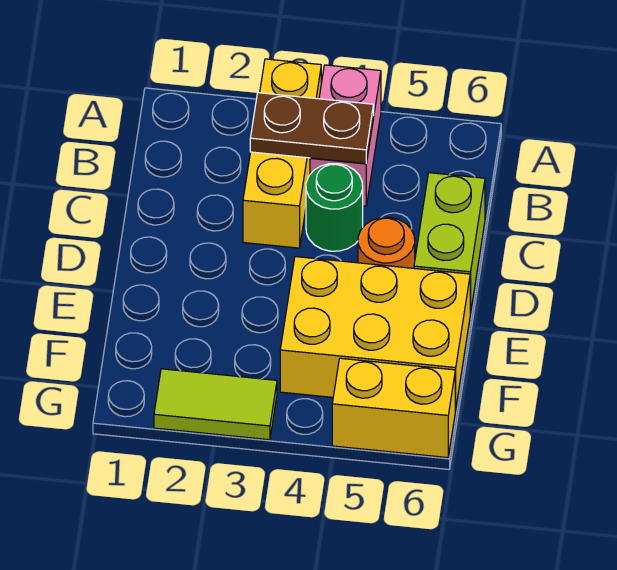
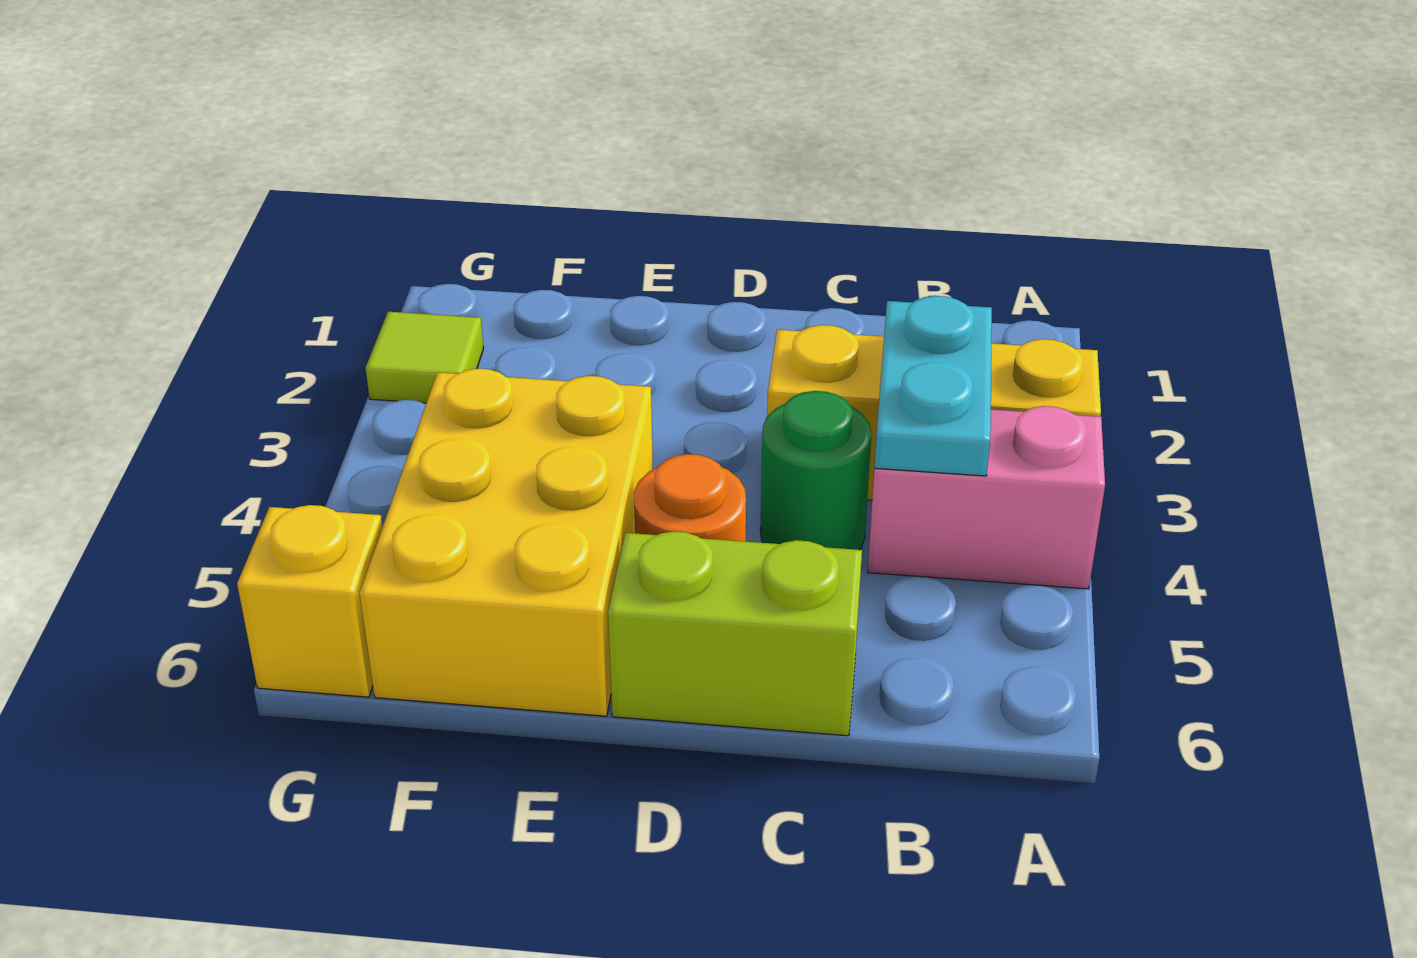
brown 1x2 plate [250,93,374,164] -> cyan 1x2 plate [874,296,992,476]
lime 1x2 tile [154,369,277,440] -> lime 1x1 tile [366,312,483,403]
yellow 1x2 brick [332,358,456,458] -> yellow 1x1 brick [237,505,383,697]

